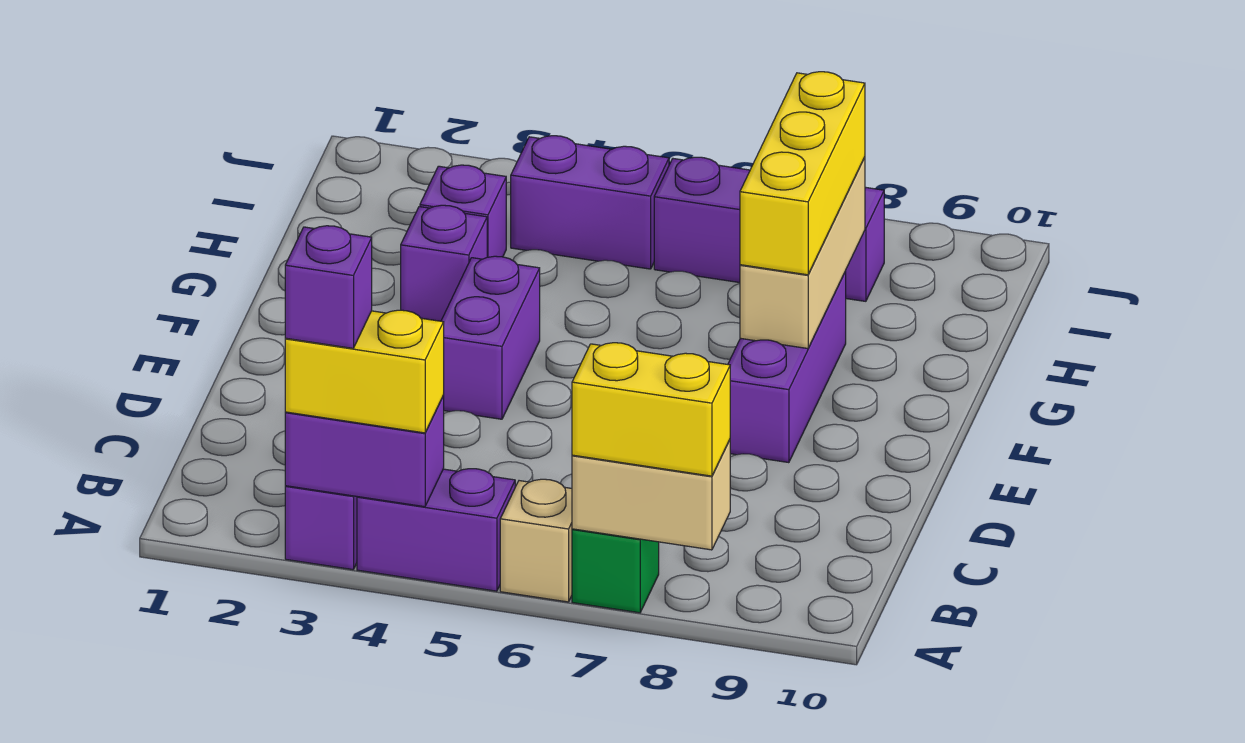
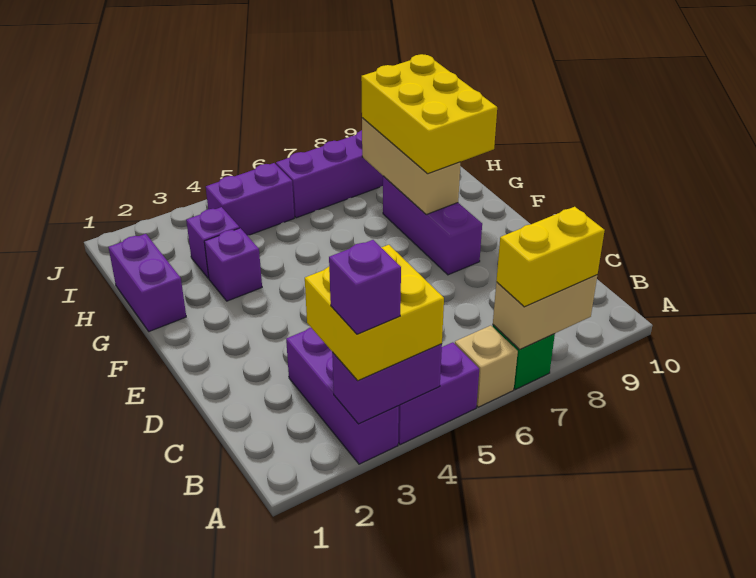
yellow 1x2 brick [285,310,444,433] -> yellow 2x2 brick [305,245,444,381]
purple 1x2 brick [441,256,540,419] -> purple 1x2 brick moved to [108,234,186,331]
yellow 1x3 brick [740,72,865,275] -> yellow 2x3 brick [361,54,497,174]

